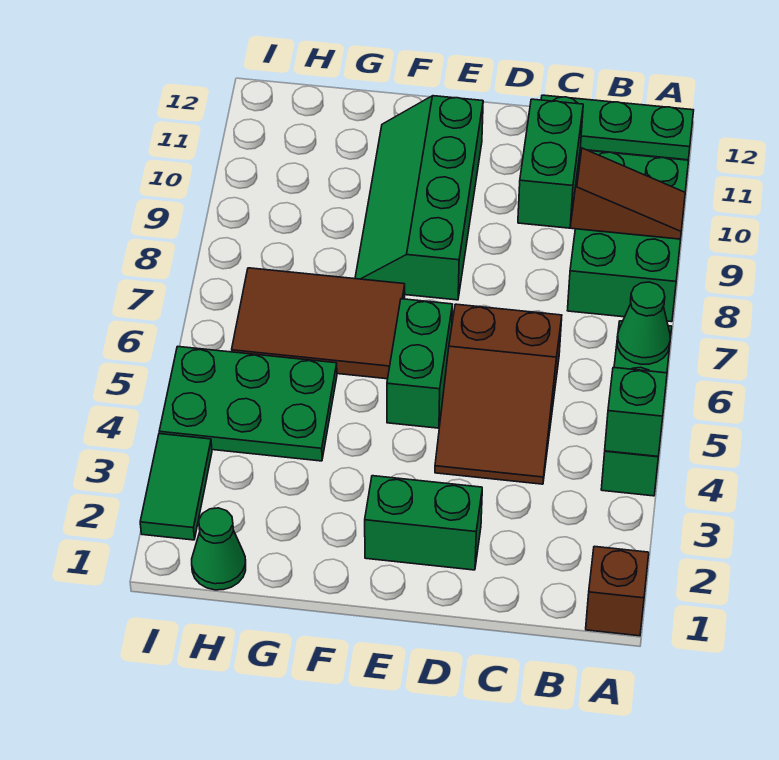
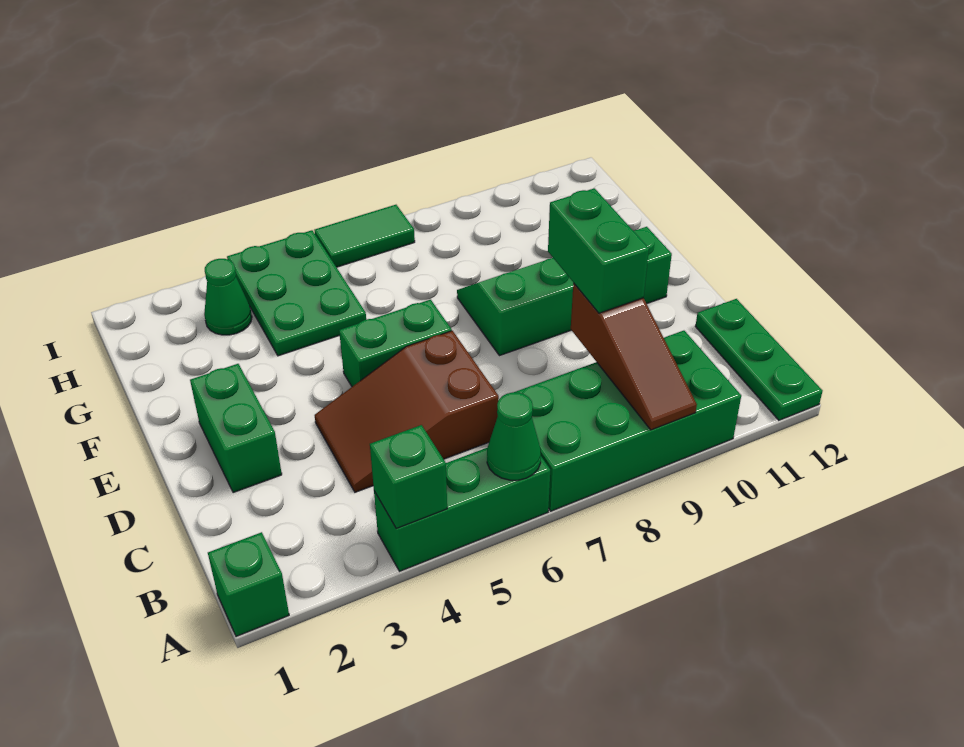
brown 1x1 brick [586,546,649,636] -> green 1x1 brick [208,532,289,636]
green 2x3 brick [567,151,688,322] -> green 2x4 brick [515,331,741,511]
green 1x2 brick [518,99,583,228] -> green 1x2 brick turned to [548,188,649,313]
brown 2x3 tile [232,268,405,379] -> none
green 1x1 cone [192,508,246,590] -> green 1x1 cone moved to [204,259,252,335]
green 1x2 tile [140,434,212,540] -> green 1x2 tile moved to [314,205,415,267]

